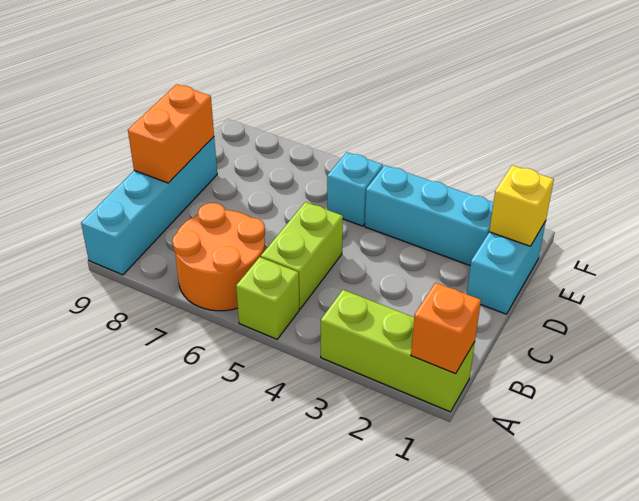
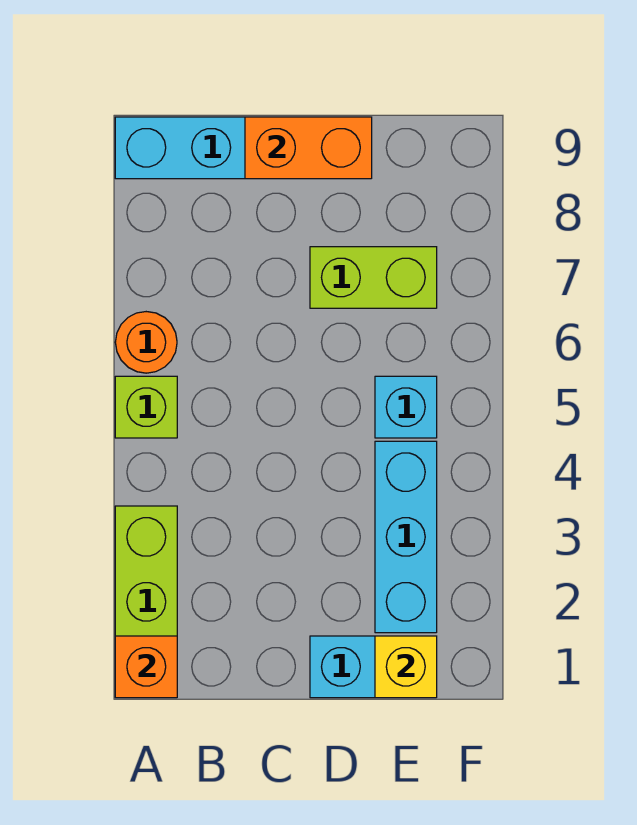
orange 2x2 round brick [172,203,265,311] -> orange 1x1 round brick [115,312,177,373]
lime 1x2 brick [261,202,343,309] -> lime 1x2 brick moved to [310,247,437,308]

